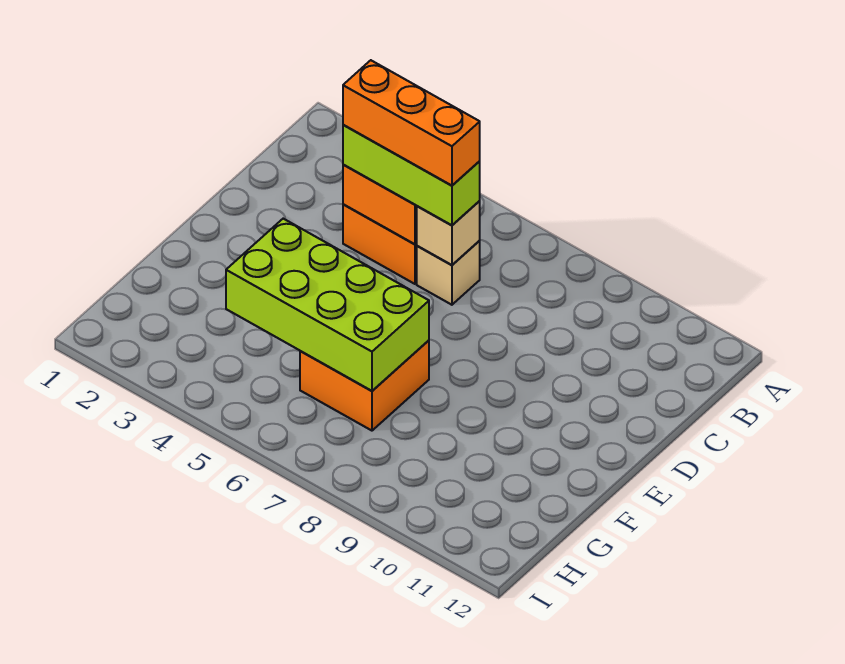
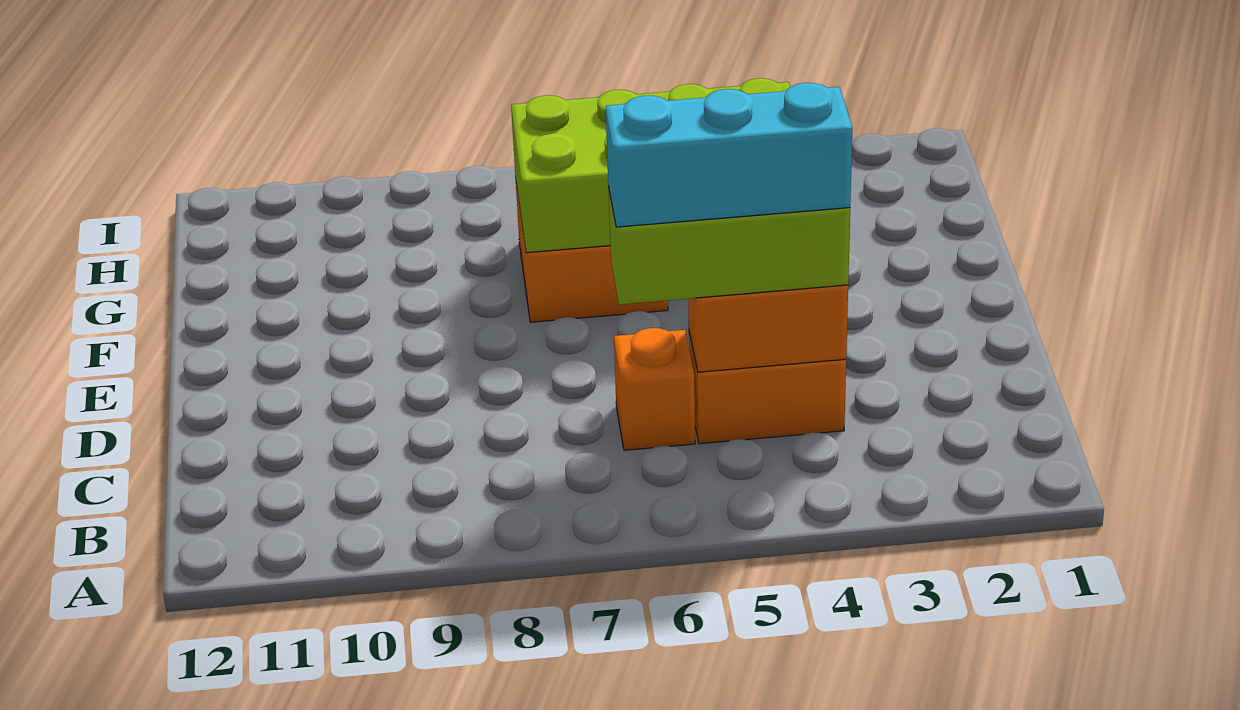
orange 1x3 brick [343,60,480,185] -> cyan 1x3 brick [606,83,853,227]
tan 1x1 brick [417,241,480,305] -> orange 1x1 brick [614,328,695,450]
tan 1x1 brick [417,201,480,265] -> none

